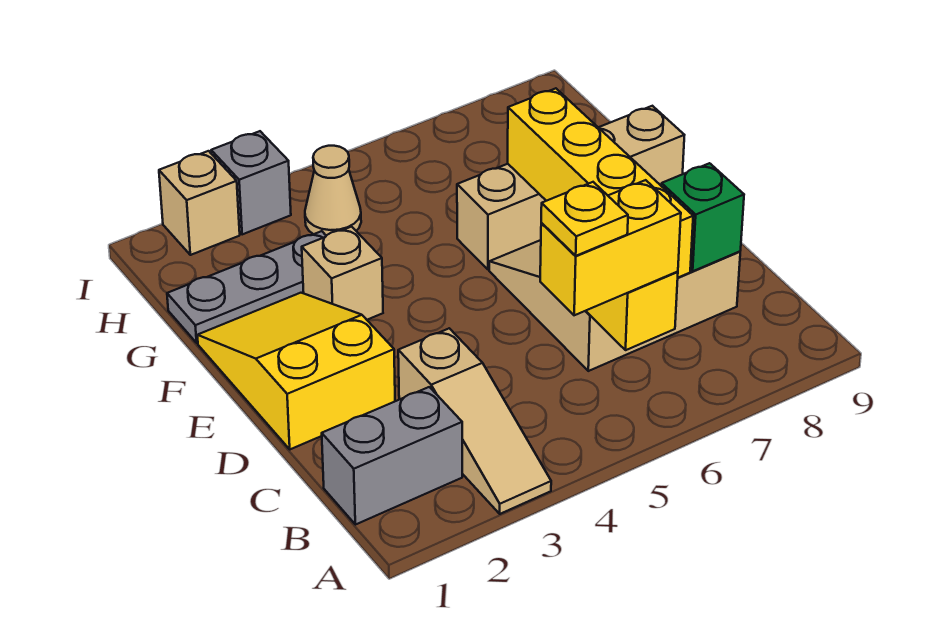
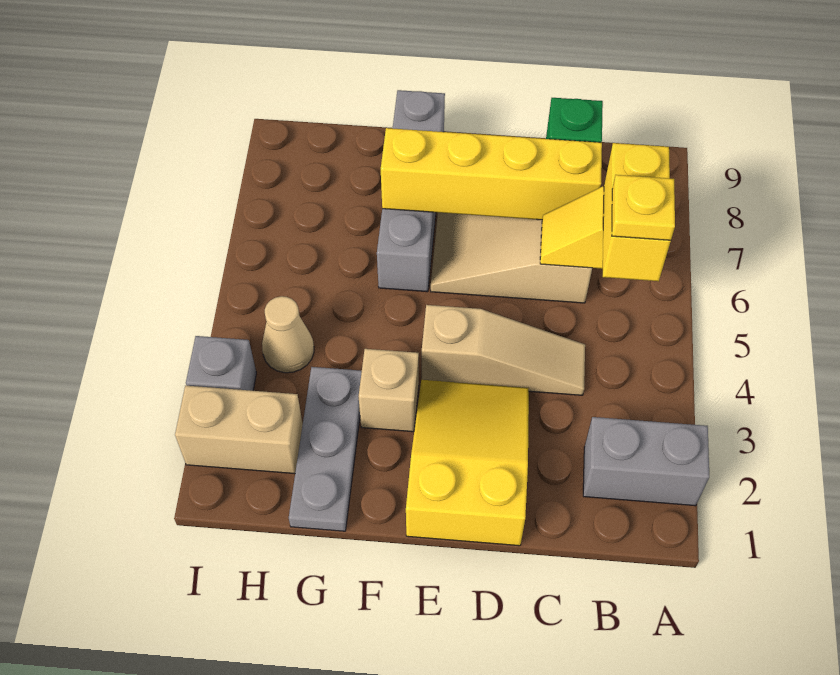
tan 1x3 slope [398,328,551,514] -> tan 1x3 slope moved to [422,305,585,395]
grey 1x2 brick [322,387,462,525] -> grey 1x2 brick turned to [583,417,709,506]
yellow 2x3 slope [197,293,395,449] -> yellow 2x3 slope turned to [406,380,529,546]
tan 1x4 brick [457,106,684,269] -> grey 1x4 brick [377,90,445,292]
tan 1x1 brick [159,151,240,255] -> tan 1x2 brick [175,386,303,474]

